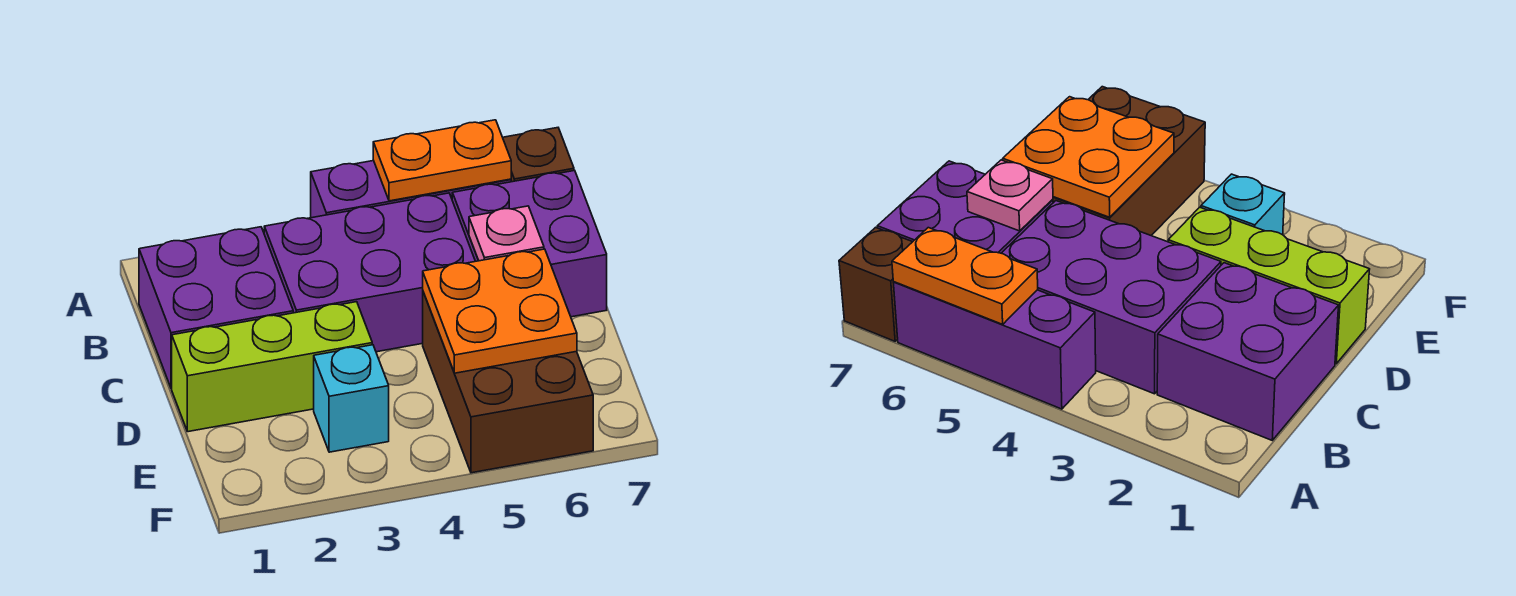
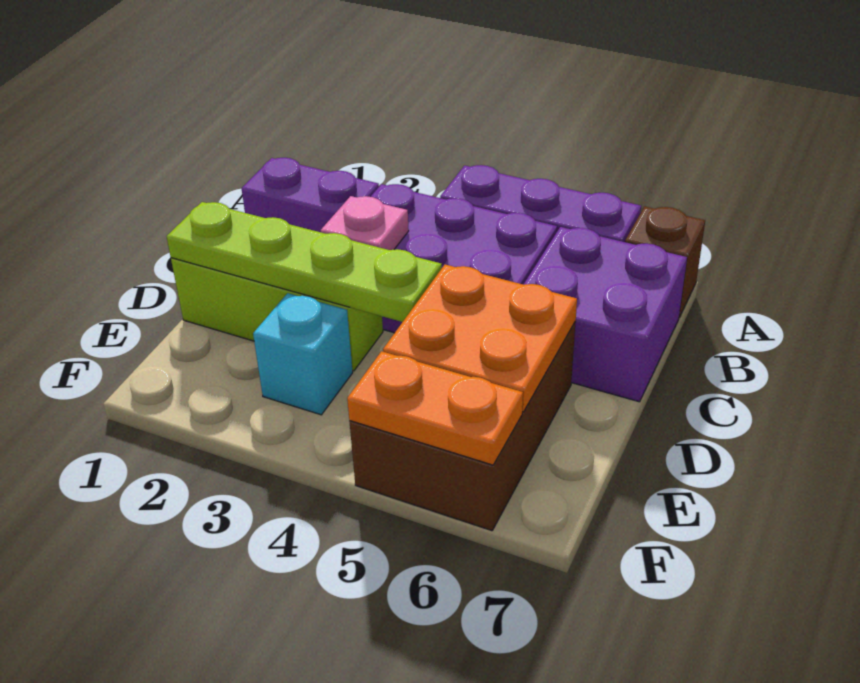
orange 1x2 plate [373,120,511,201] -> orange 1x2 plate moved to [347,351,523,465]
purple 2x2 brick [139,227,293,389] -> purple 1x2 brick [242,158,379,232]
pink 1x1 plate [469,206,544,261] -> pink 1x1 plate moved to [321,196,409,250]
none -> lime 1x4 plate [167,202,442,322]

